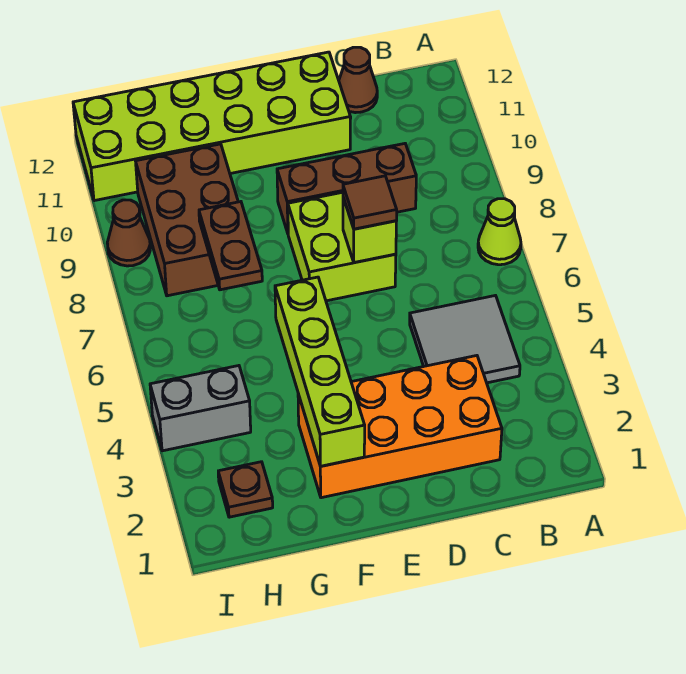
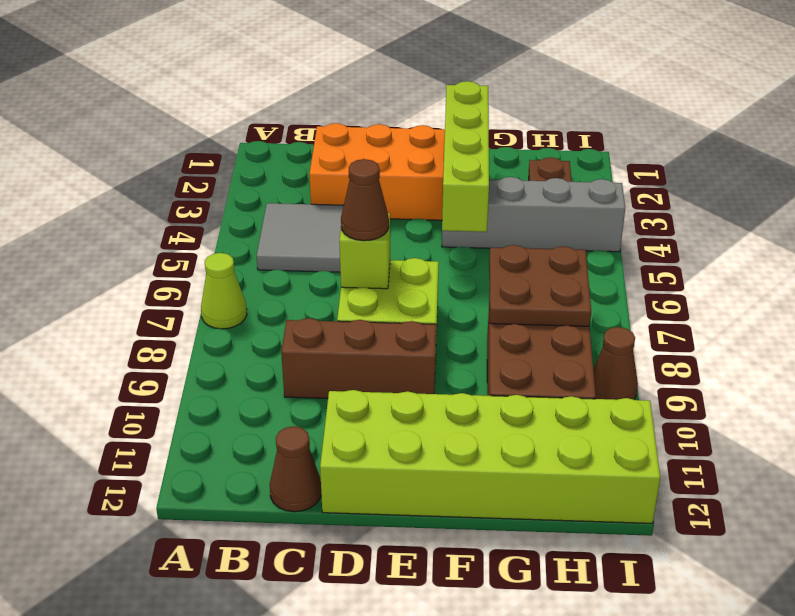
brown 1x1 tile [343,176,397,229] -> brown 1x1 cone [341,159,389,241]
brown 1x2 plate [199,202,262,290] -> brown 2x2 plate [489,245,591,326]
grey 1x2 brick [150,366,251,451] -> grey 1x4 brick [442,177,625,252]

